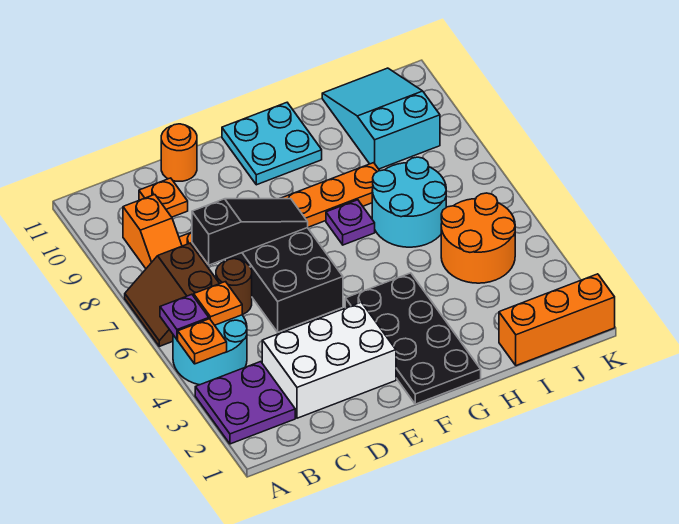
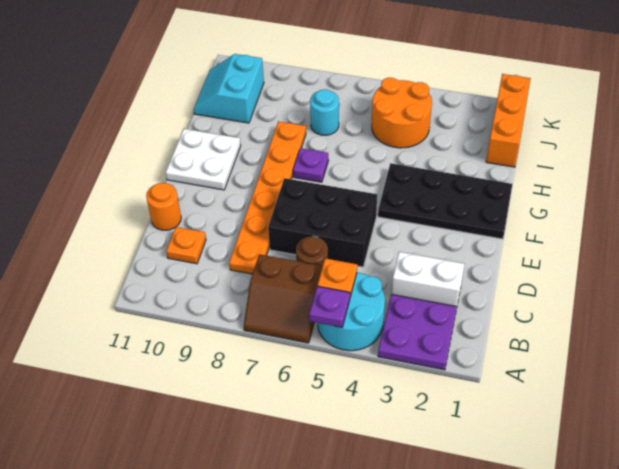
orange 1x1 plate [178,319,227,364] -> none
orange 1x2 slope [123,195,182,268] -> none
white 2x3 brick [262,302,396,418] -> white 1x2 brick [392,252,464,306]
black 1x3 slope [192,199,308,265] -> none
cyan 2x2 plate [222,103,322,185] -> white 2x2 plate [166,129,241,190]
cyan 2x2 round brick [372,157,446,247] -> cyan 1x1 round brick [310,89,339,135]
cyan 2x3 slope [322,68,440,169] -> cyan 2x2 slope [193,54,264,123]

